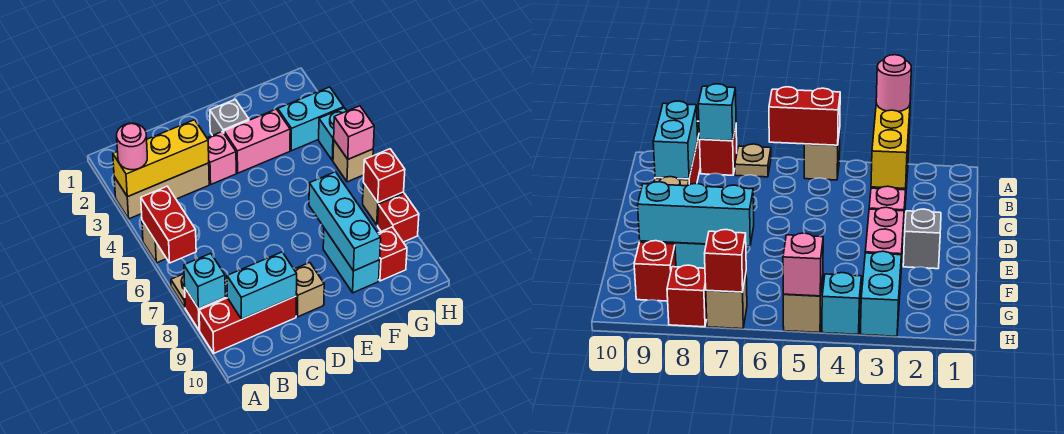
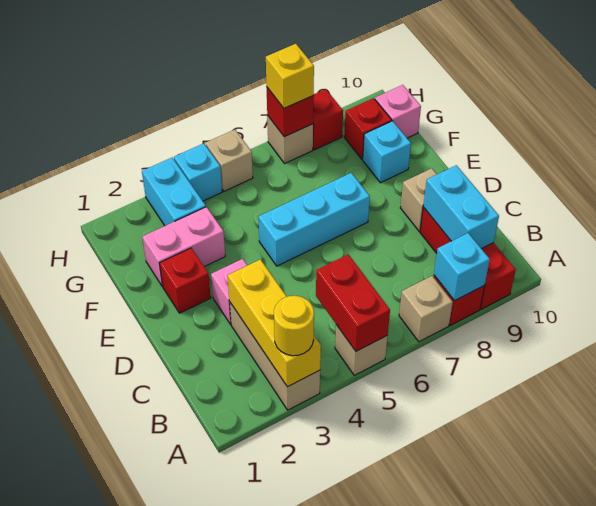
pink 1x1 round brick [117,123,147,170] -> yellow 1x1 round brick [274,296,314,356]
red 1x2 brick [141,186,196,263] -> red 1x2 brick turned to [316,254,390,351]
tan 1x1 plate [171,274,185,307] -> tan 1x1 brick [399,276,453,342]
grey 1x1 brick [210,99,249,135] -> red 1x1 brick [160,248,211,313]
pink 1x2 brick [224,109,290,173] -> pink 1x2 brick turned to [142,207,225,286]
cyan 1x3 brick [309,172,381,271] -> cyan 1x3 brick moved to [258,173,370,266]
cyan 1x2 brick [323,228,380,293] -> cyan 1x1 brick [363,121,411,183]
pink 1x1 brick [334,106,374,159] -> pink 1x1 brick moved to [375,85,421,138]
none -> yellow 1x1 brick [266,44,314,108]

